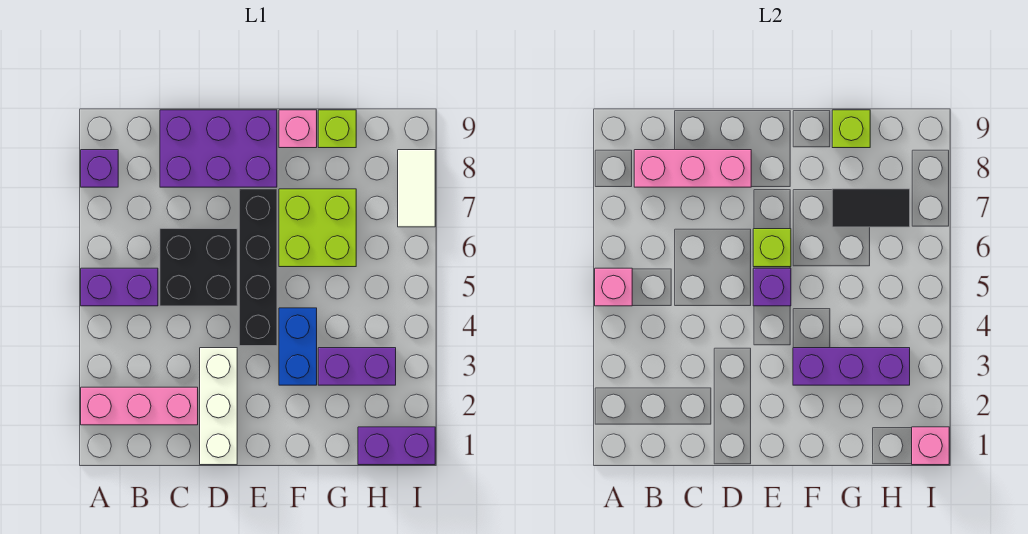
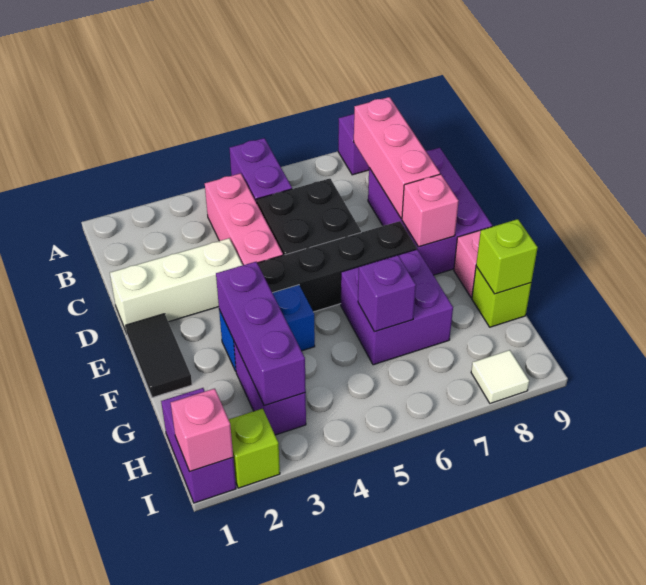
pink 1x3 brick [81,387,198,425] -> pink 1x3 brick moved to [205,173,283,265]
pink 1x1 brick [595,268,632,306] -> pink 1x1 brick moved to [402,174,458,247]
purple 1x1 brick [753,268,791,306] -> purple 1x1 brick moved to [358,255,416,332]
lime 1x1 brick [753,229,791,267] -> lime 1x1 brick moved to [229,409,280,488]
lime 2x2 brick [279,189,356,267] -> purple 2x2 brick [341,249,453,365]
black 1x2 tile [832,189,910,227] -> black 1x2 tile moved to [126,314,192,398]
white 1x2 tile [398,150,435,227] -> white 1x1 tile [471,350,529,403]

